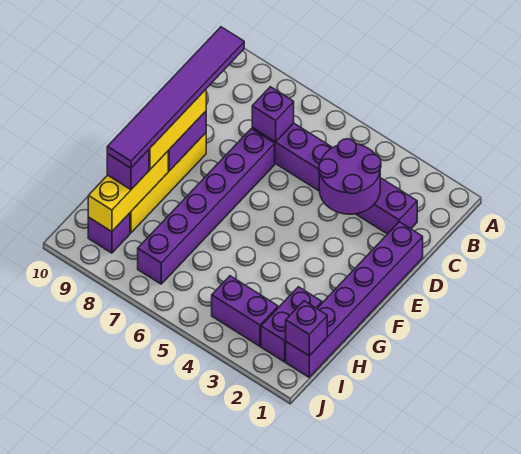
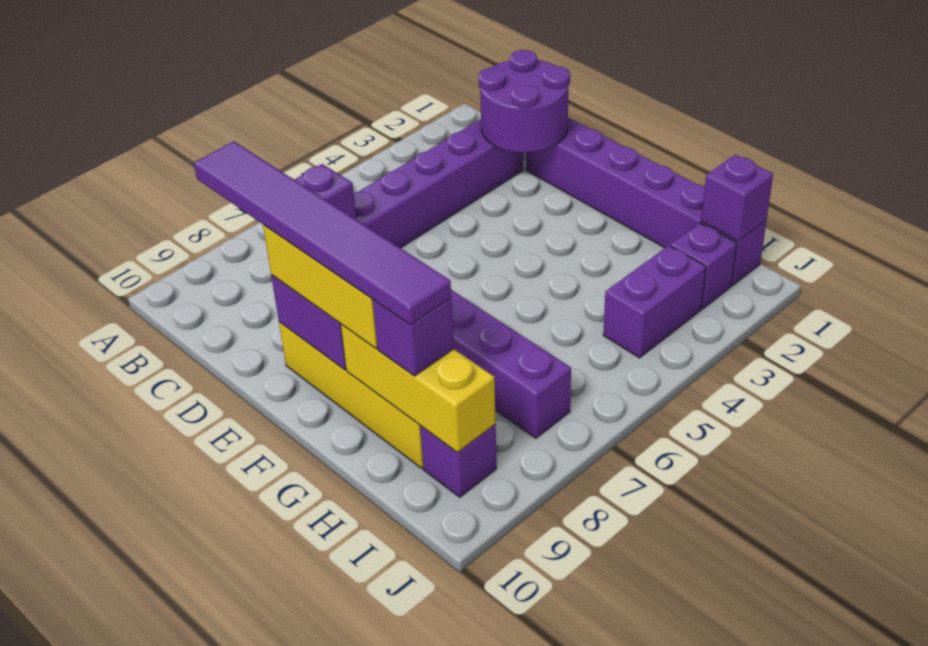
purple 2x2 round brick [319,139,381,214] -> purple 2x2 round brick moved to [479,50,570,153]
purple 1x2 brick [261,287,322,362] -> purple 1x1 brick [670,223,737,309]

